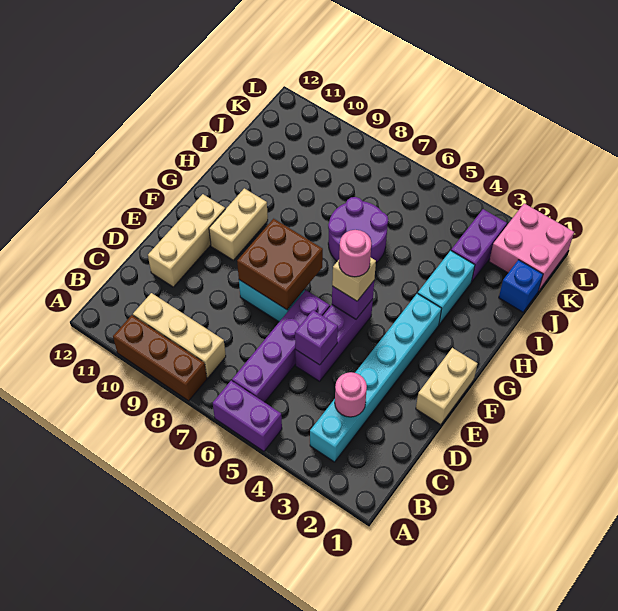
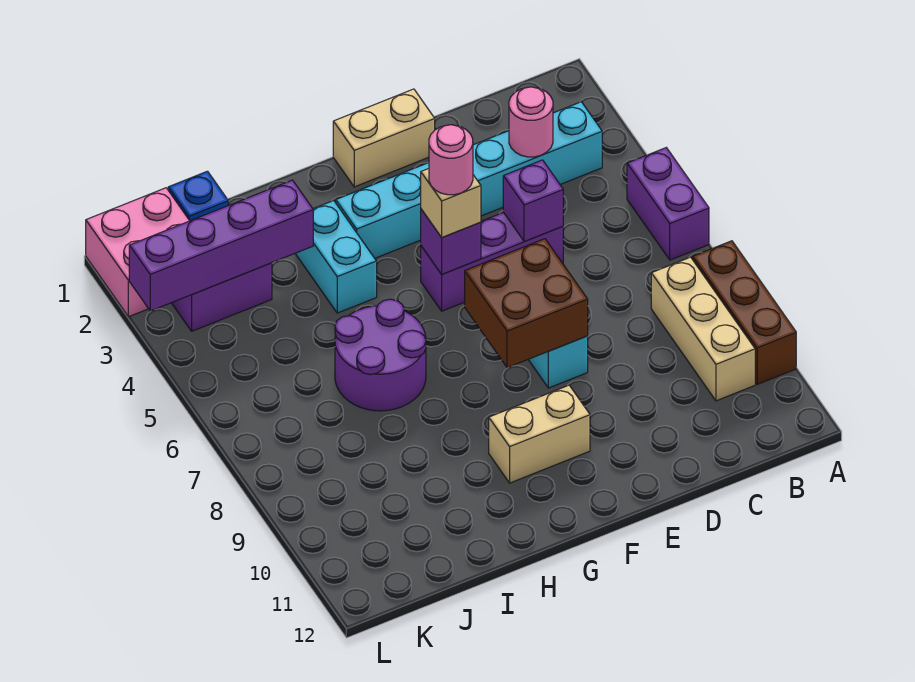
purple 1x4 brick [232,290,330,402] -> purple 1x4 brick moved to [129,180,313,311]
tan 1x3 brick [148,194,225,287] -> none
cyan 1x2 brick [418,251,475,324] -> cyan 1x2 brick turned to [295,201,377,313]

